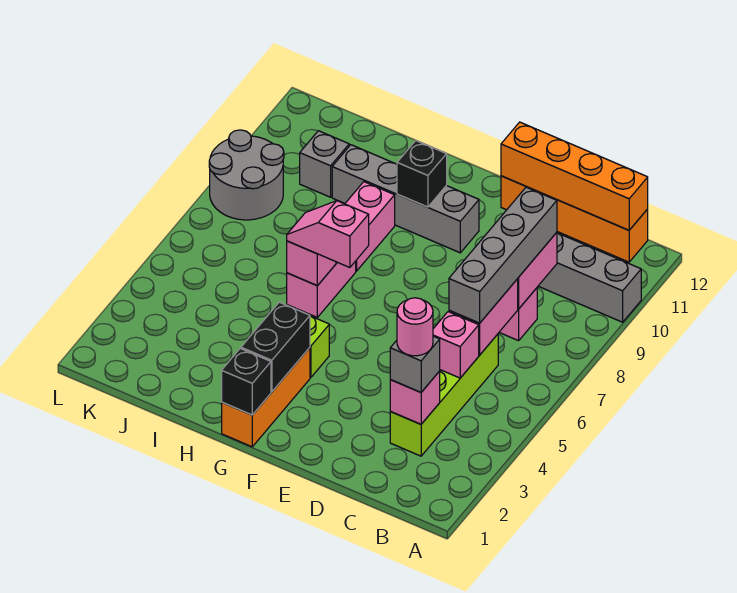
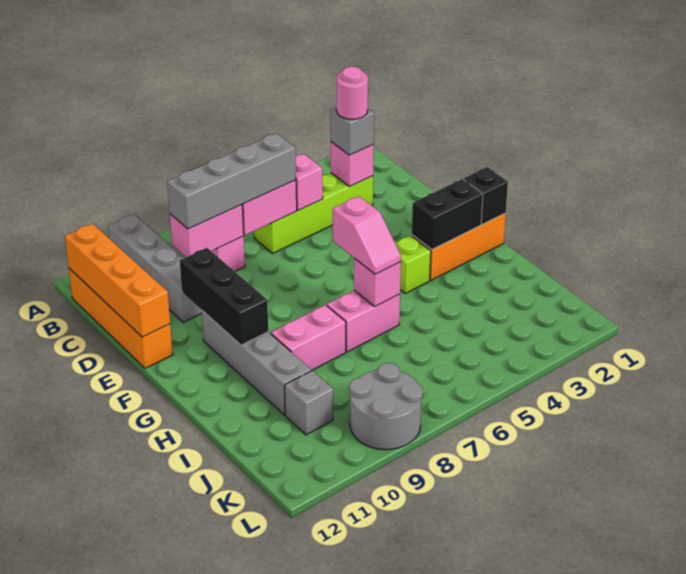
black 1x1 brick [397,141,447,207] -> black 1x3 brick [180,248,268,345]

